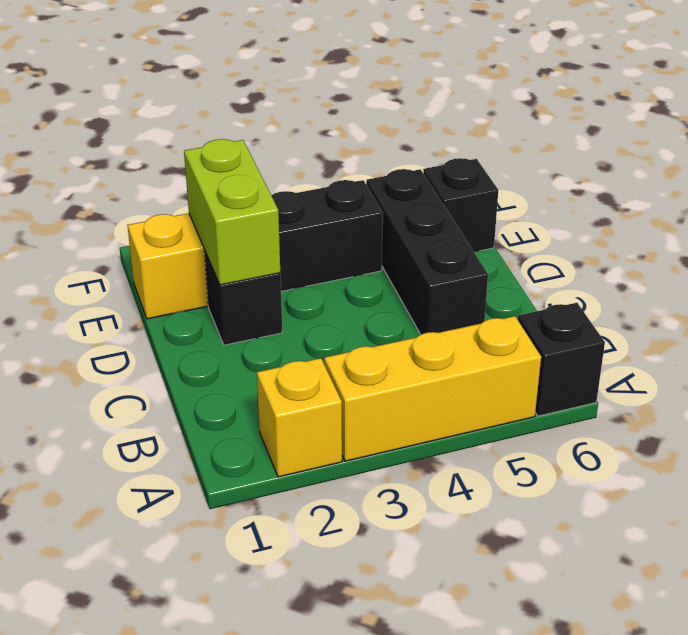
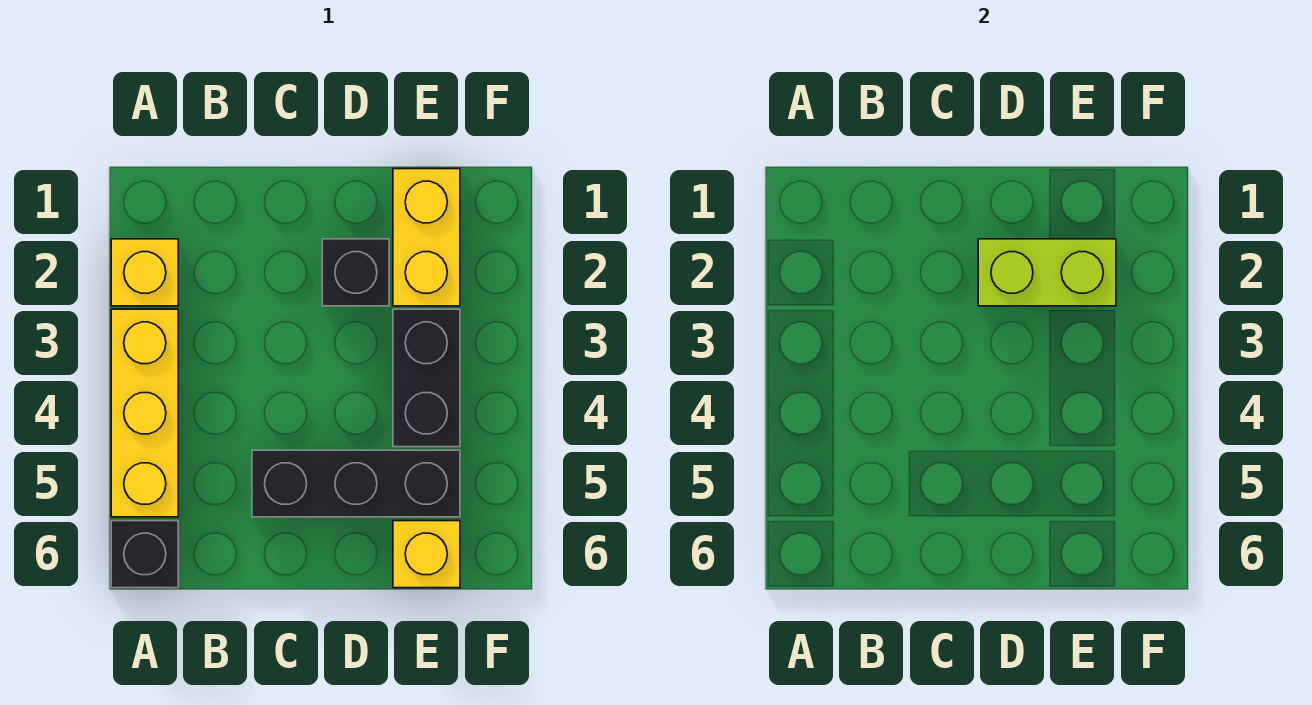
black 1x1 brick [423,158,498,251] -> yellow 1x1 brick [393,521,460,588]

